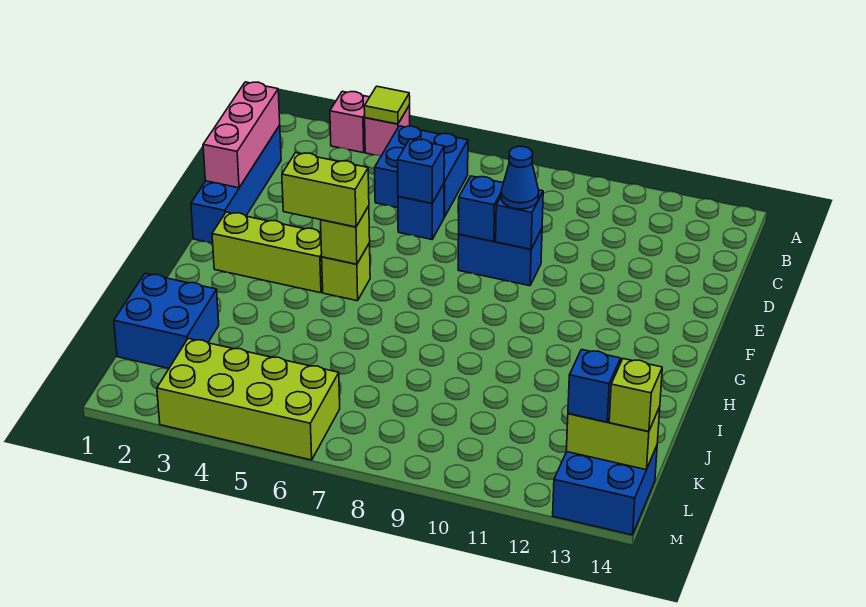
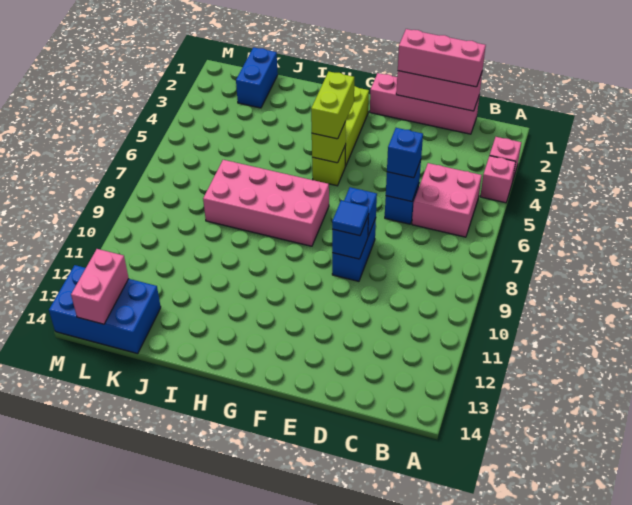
lime 1x1 tile [364,86,410,124] -> none
blue 2x2 brick [375,126,468,217] -> pink 2x2 brick [412,163,482,237]
blue 1x4 brick [191,125,281,243] -> pink 1x4 brick [370,73,479,134]
none -> pink 1x3 brick [398,29,486,87]
blue 1x1 cone [501,146,539,209] -> blue 1x1 tile [332,200,369,236]
none -> pink 2x4 brick [203,160,329,246]
blue 2x2 brick [114,273,219,368] -> blue 1x2 brick [236,47,278,108]
lime 2x4 brick [157,339,340,460] -> none
blue 2x2 brick [553,446,657,535] -> blue 2x3 brick [49,265,161,354]
lime 1x2 brick [566,407,660,470] -> pink 1x2 brick [71,249,129,324]
blue 1x1 brick [568,350,621,422] -> blue 1x1 brick moved to [387,128,423,178]
lime 1x1 brick [609,359,662,432] -> none

